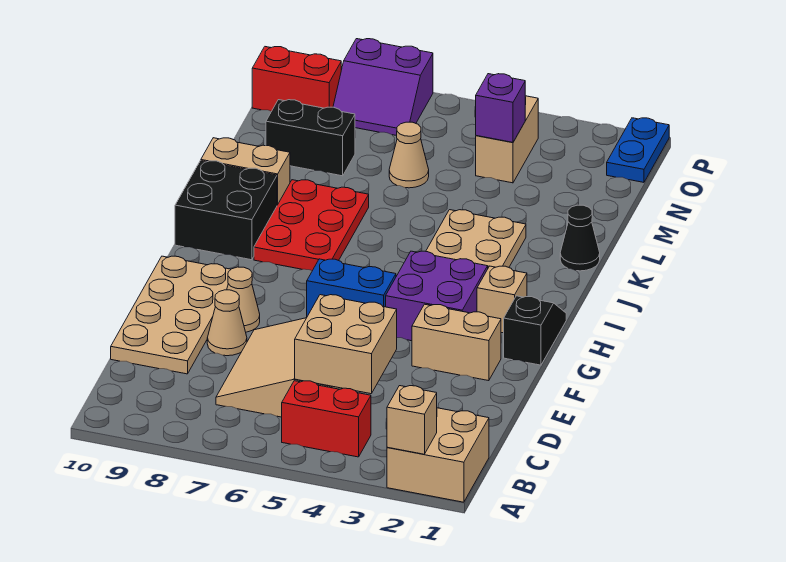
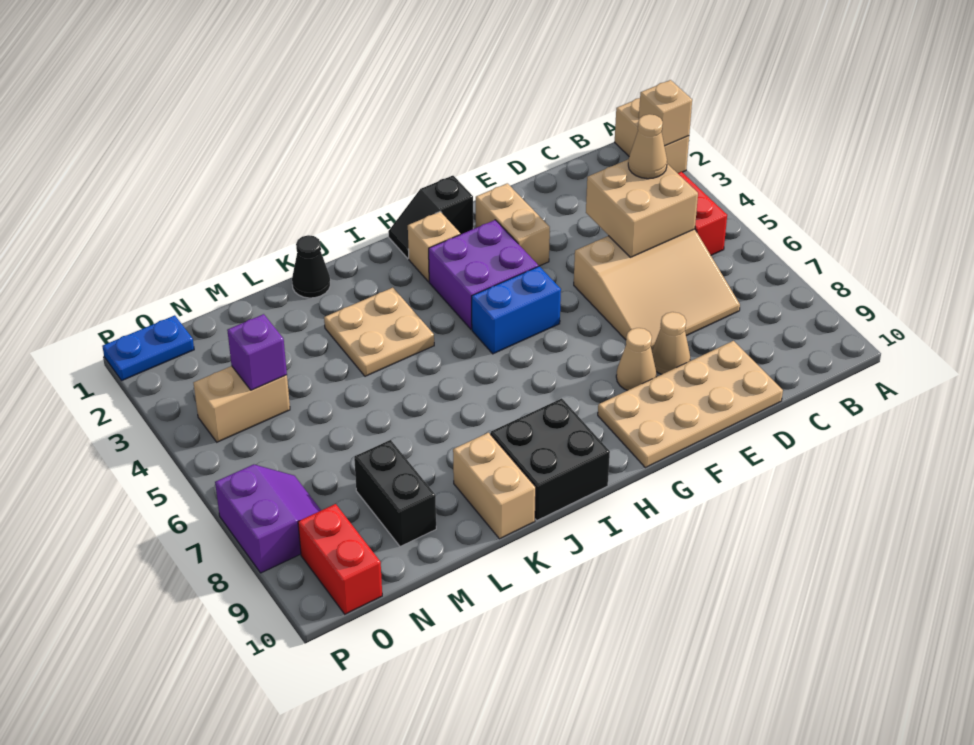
tan 2x2 brick [387,408,489,502] -> tan 1x2 brick [615,98,689,173]
blue 1x2 brick [307,259,396,316] -> blue 1x2 brick turned to [472,266,561,354]
red 2x3 plate [254,180,369,271] -> none
tan 1x1 cone [389,122,429,188] -> tan 1x1 cone moved to [628,114,667,179]

